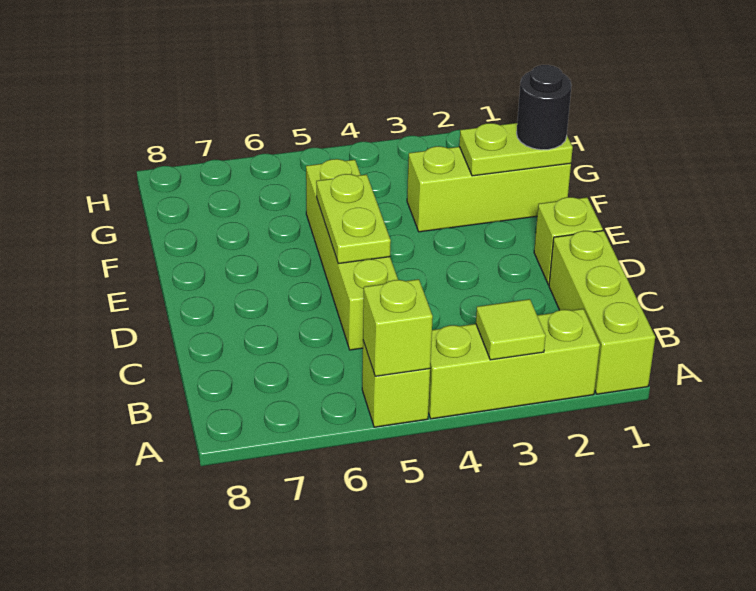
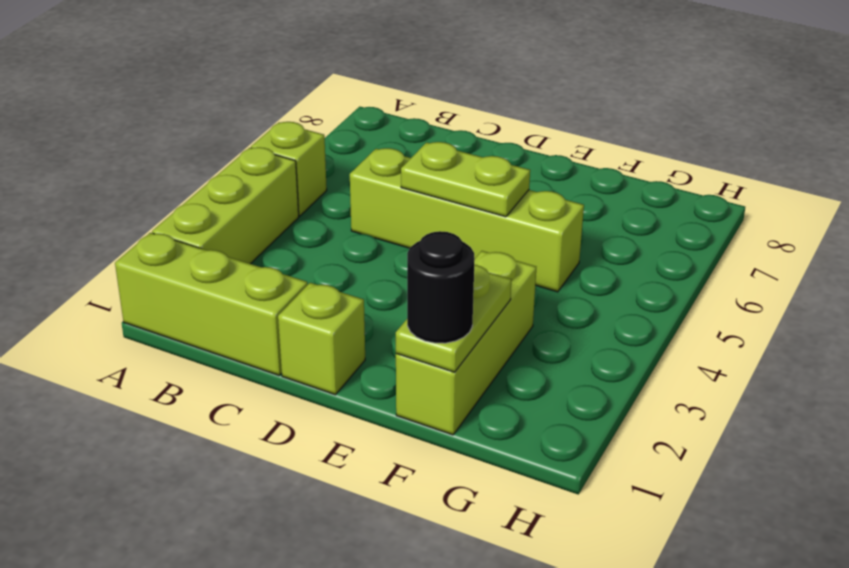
lime 1x1 tile [476,299,546,360] -> none
lime 1x1 brick [363,279,433,376] -> none

